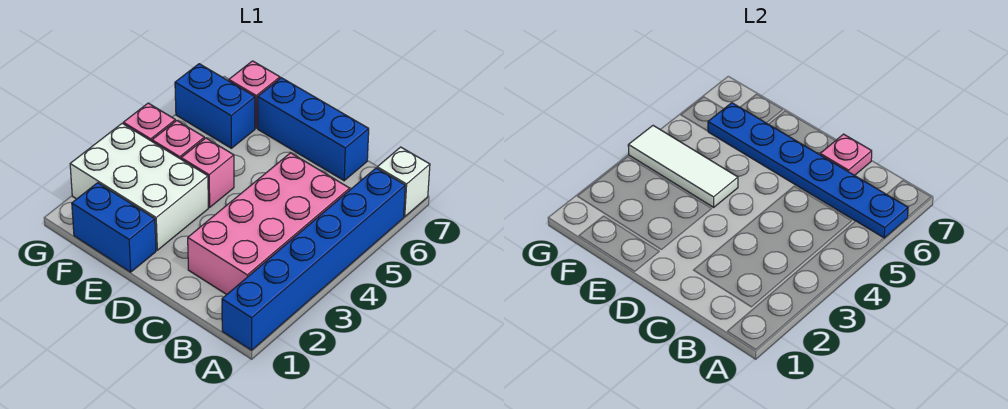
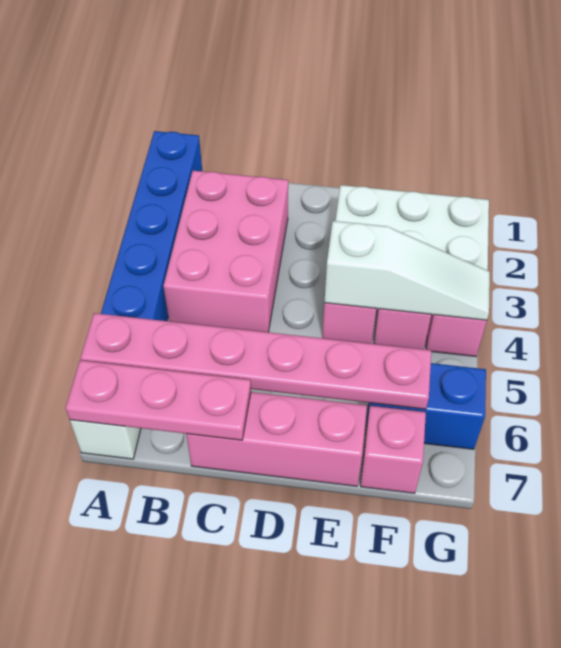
blue 1x6 plate [708,103,908,238] -> pink 1x6 plate [81,313,431,409]
pink 2x4 brick [188,153,350,294] -> pink 2x3 brick [163,171,288,332]
blue 1x3 brick [258,78,369,181] -> pink 1x3 brick [186,392,367,486]
pink 1x1 plate [820,134,872,175] -> pink 1x3 plate [66,360,251,440]
blue 1x2 brick [72,183,156,272] -> none
white 1x3 tile [628,126,738,207] -> white 1x3 slope [324,221,490,320]

